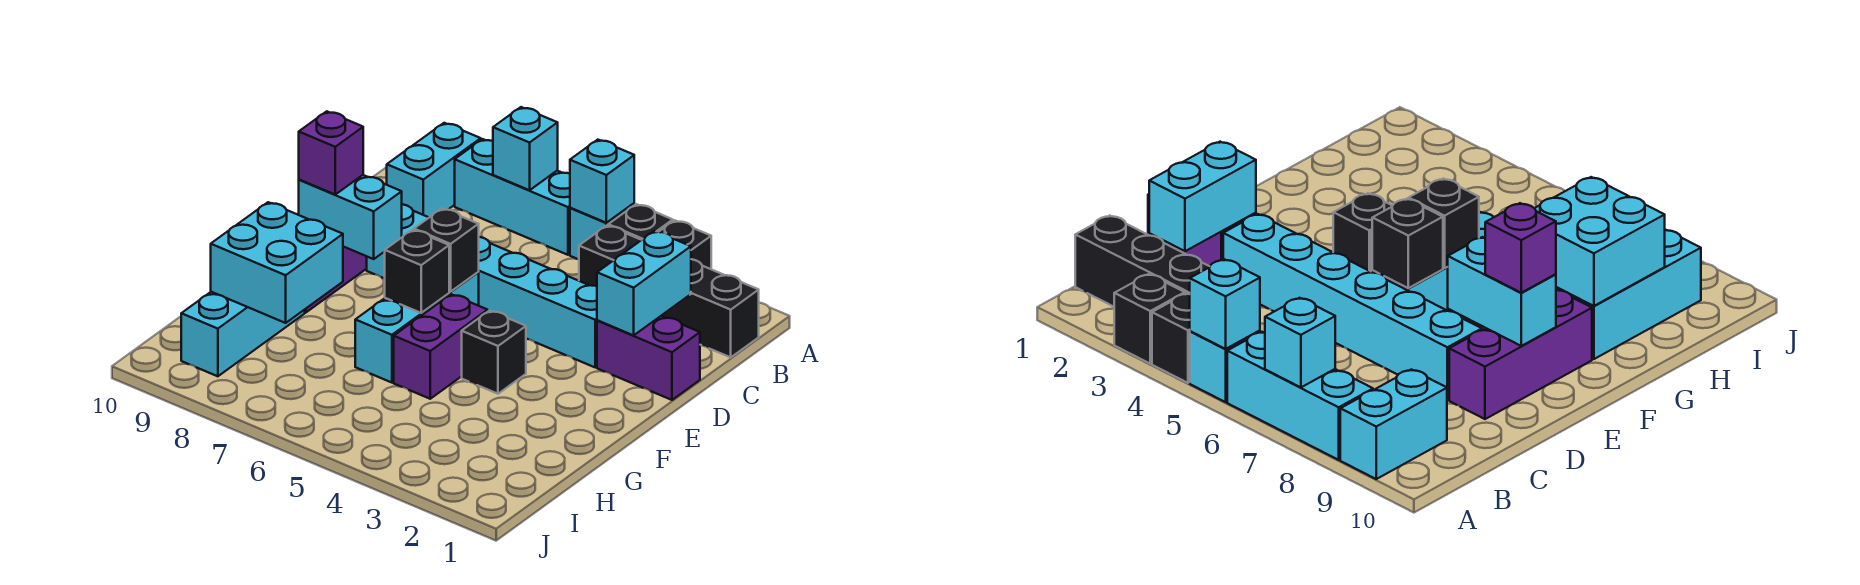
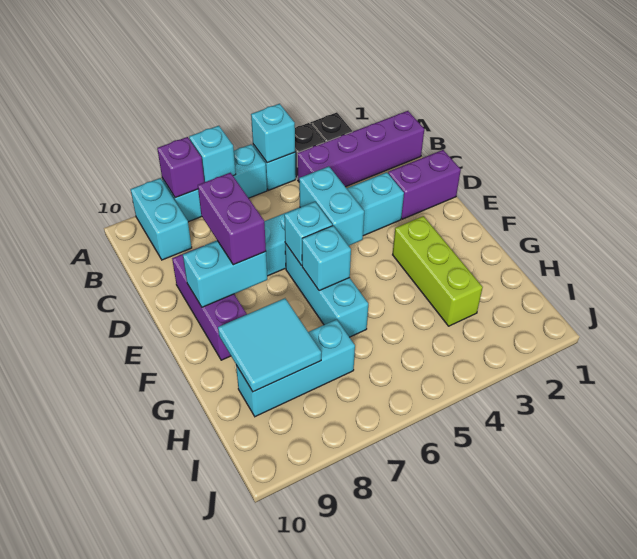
black 1x4 brick [579,225,759,357] -> purple 1x4 brick [297,111,424,187]
cyan 1x2 brick [597,231,691,335] -> cyan 1x2 brick moved to [299,166,364,246]
black 1x1 brick [414,209,479,292] -> cyan 1x1 brick [284,202,332,265]
purple 1x1 brick [299,111,363,194] -> purple 1x1 brick moved to [157,137,204,198]
none -> lime 1x3 brick [393,216,483,326]
black 1x1 brick [462,311,526,394] -> none
purple 1x2 brick [394,294,488,399] -> purple 1x2 brick moved to [198,173,266,265]
black 1x1 brick [385,230,449,313] -> cyan 1x1 brick [302,226,351,291]
cyan 2x2 brick [211,202,343,323] -> cyan 2x2 tile [218,298,321,392]
cyan 1x3 brick [181,292,305,376] -> cyan 1x3 brick turned to [236,319,355,417]

